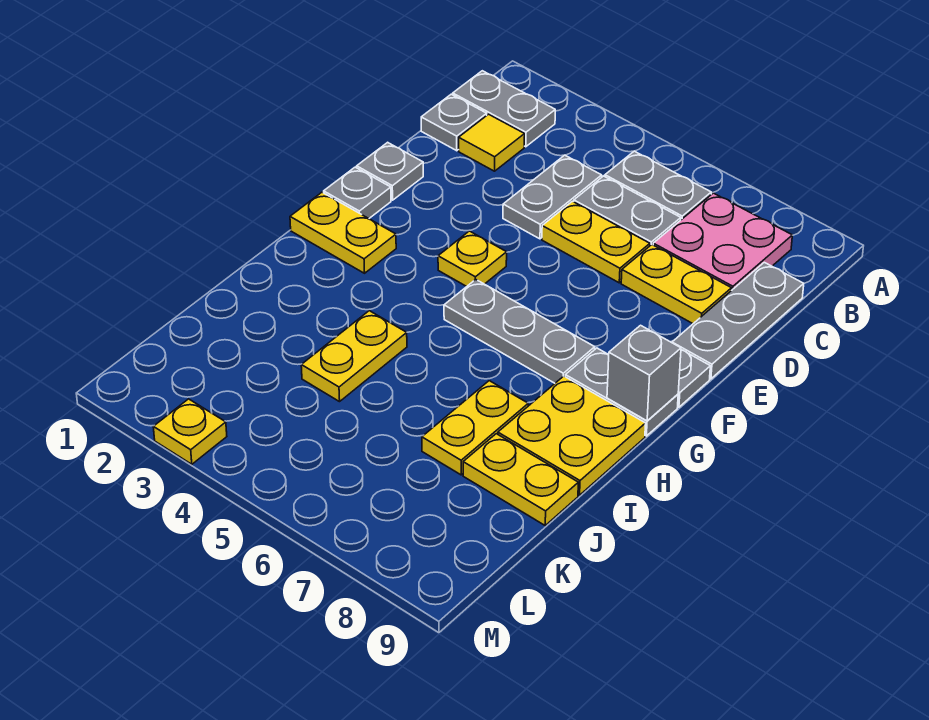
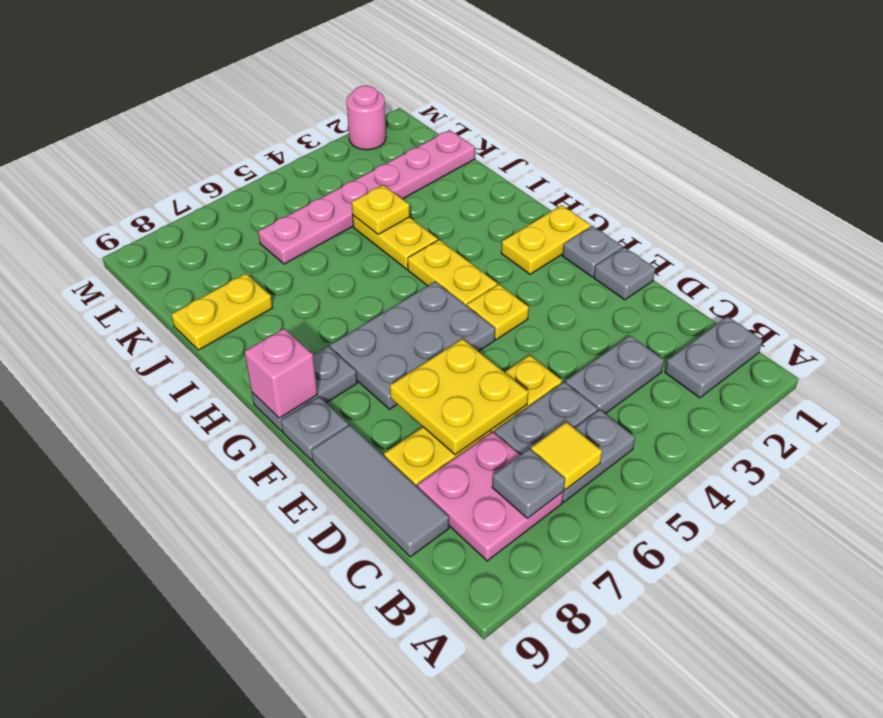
grey 1x1 plate [421,94,487,151] -> grey 1x1 plate moved to [492,449,565,518]
yellow 1x1 tile [459,114,525,171] -> yellow 1x1 tile moved to [531,422,602,490]
grey 1x2 plate [503,155,602,239] -> grey 1x2 plate turned to [565,336,664,414]
grey 1x3 plate [672,262,804,379] -> grey 1x3 tile [311,425,449,557]
grey 1x3 plate [444,279,595,383] -> grey 2x3 plate [330,282,495,409]
grey 1x1 brick [607,325,681,421] -> pink 1x1 brick [245,329,317,418]
yellow 2x2 plate [498,376,646,495] -> yellow 2x2 plate moved to [390,339,528,455]
yellow 1x2 plate [422,381,528,475] -> yellow 1x2 plate moved to [408,240,497,306]
none -> pink 1x6 plate [258,130,475,264]
none -> pink 1x1 round brick [347,86,386,150]
yellow 1x1 plate [153,399,227,464] -> yellow 1x1 plate moved to [352,185,410,234]

